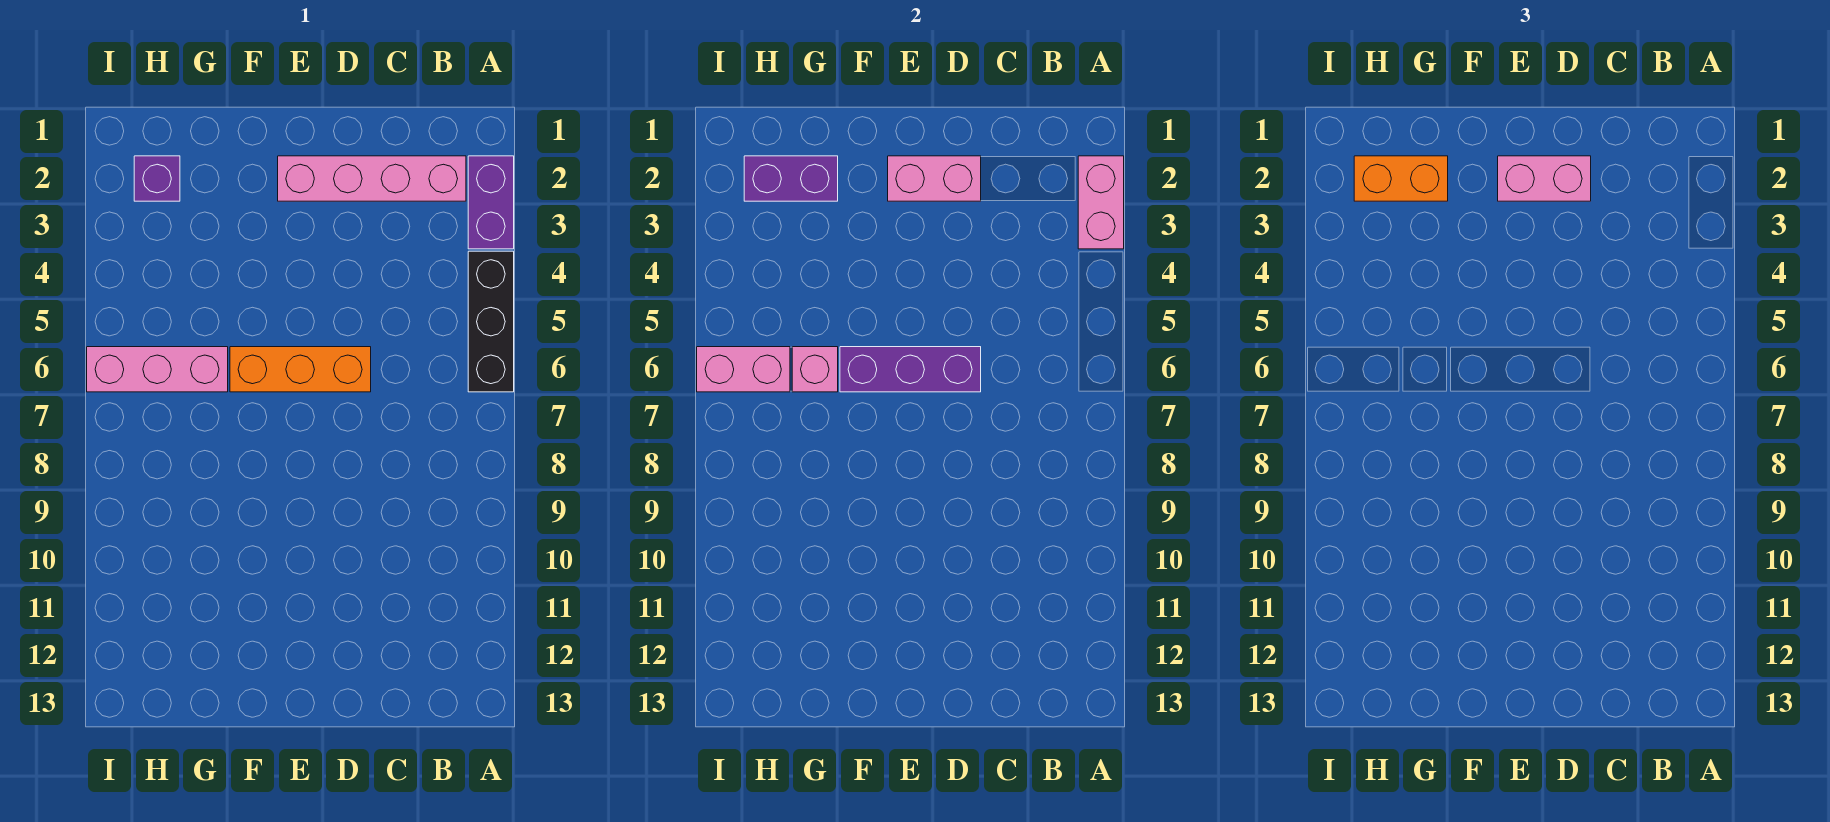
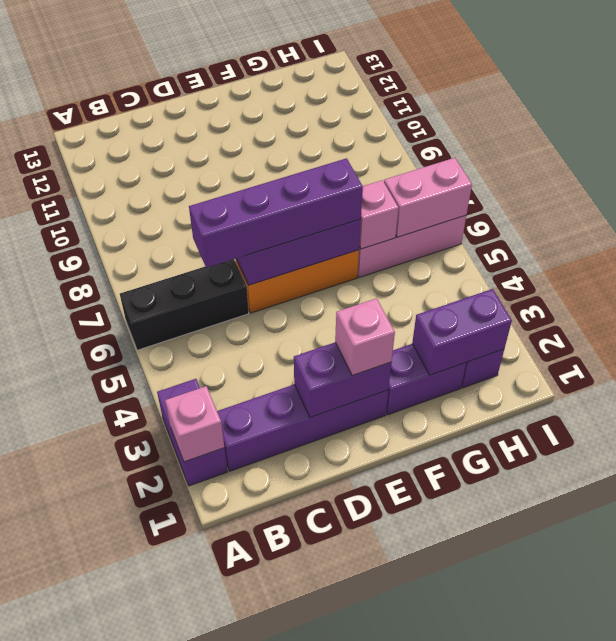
pink 1x2 brick [1078,156,1124,249] -> pink 1x1 brick [165,386,224,462]
black 1x3 brick [468,251,514,392] -> black 1x3 brick turned to [120,259,249,350]
pink 1x4 brick [278,156,466,201] -> purple 1x4 brick [217,385,388,471]
none -> purple 1x4 brick [189,158,363,268]
pink 1x2 brick [888,156,981,201] -> purple 1x2 brick [294,342,392,417]
pink 1x2 brick [1498,156,1591,201] -> pink 1x1 brick [335,298,395,376]
none -> purple 1x2 brick [386,344,466,415]
orange 1x2 brick [1354,156,1448,201] -> none

